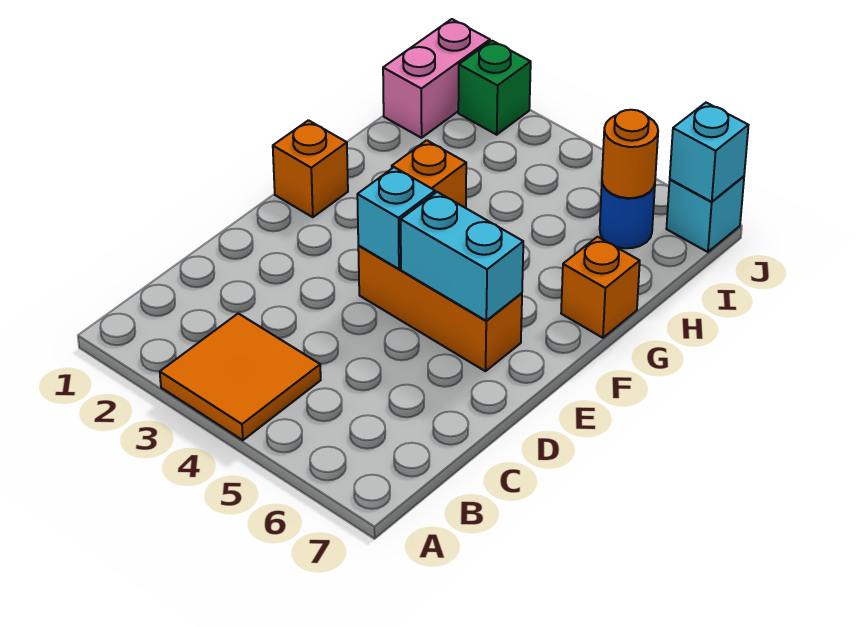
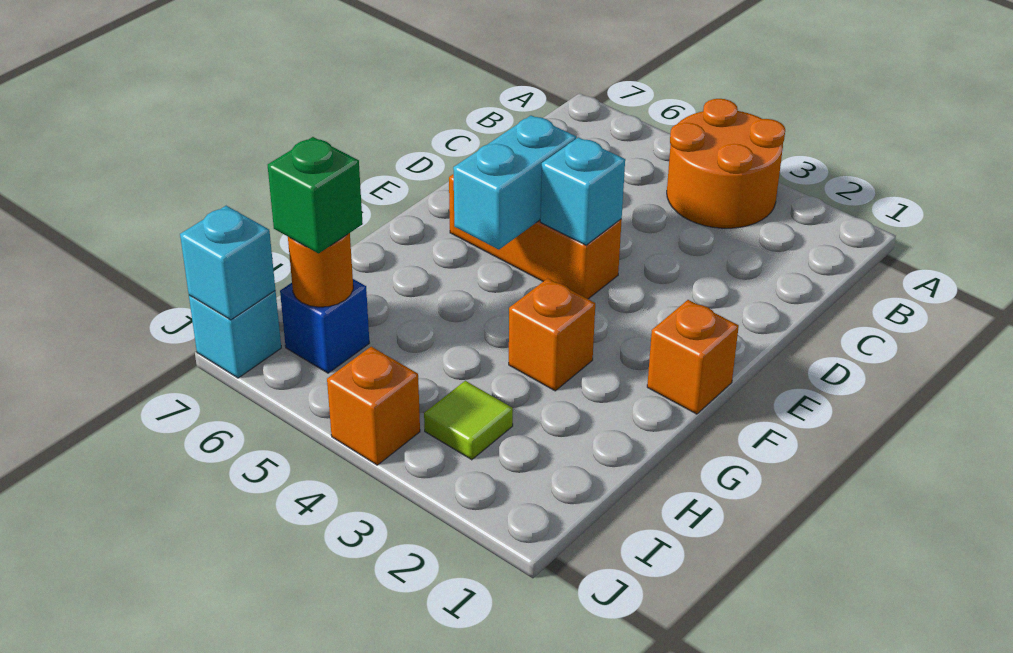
orange 2x2 tile [160,313,321,440] -> orange 2x2 round brick [667,99,785,228]
cyan 1x2 brick [401,192,523,321] -> cyan 1x2 brick turned to [453,115,576,250]
orange 1x1 brick [561,237,640,338] -> orange 1x1 brick moved to [327,347,420,465]
pink 1x2 brick [383,19,490,138] -> none
none -> lime 1x1 tile [424,381,513,460]
blue 1x1 round brick [600,183,655,248] -> blue 1x1 brick [280,279,369,373]
green 1x1 brick [458,41,531,135] -> green 1x1 brick moved to [268,137,363,253]

